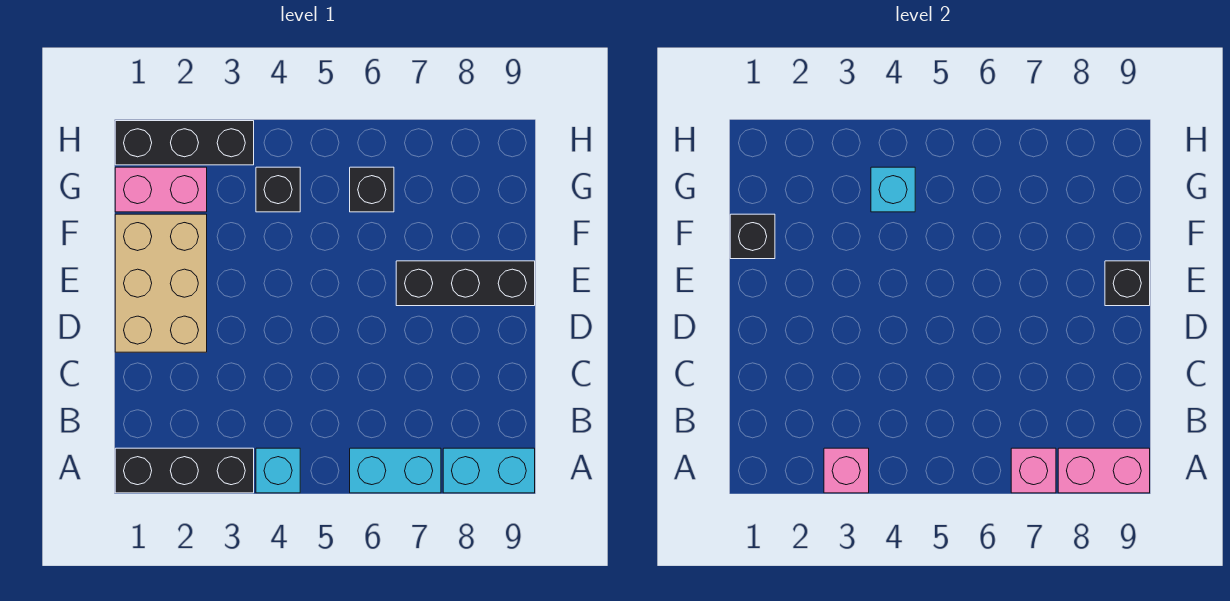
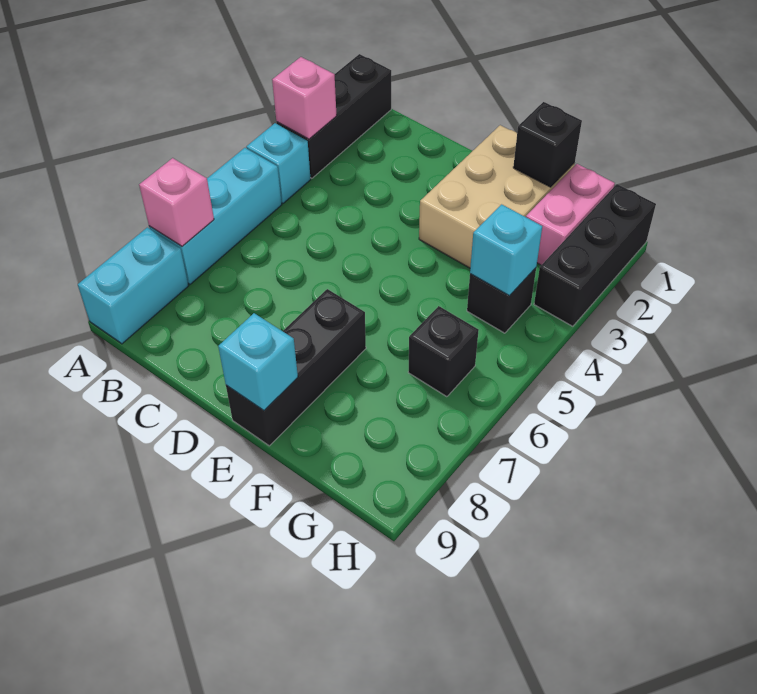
cyan 1x2 brick [350,448,441,493] -> cyan 1x3 brick [149,148,282,284]
pink 1x2 brick [1058,448,1150,493] -> none
tan 2x3 brick [115,214,207,352] -> tan 2x3 brick turned to [419,125,575,268]
black 1x1 brick [1105,261,1150,306] -> cyan 1x1 brick [218,313,298,410]

